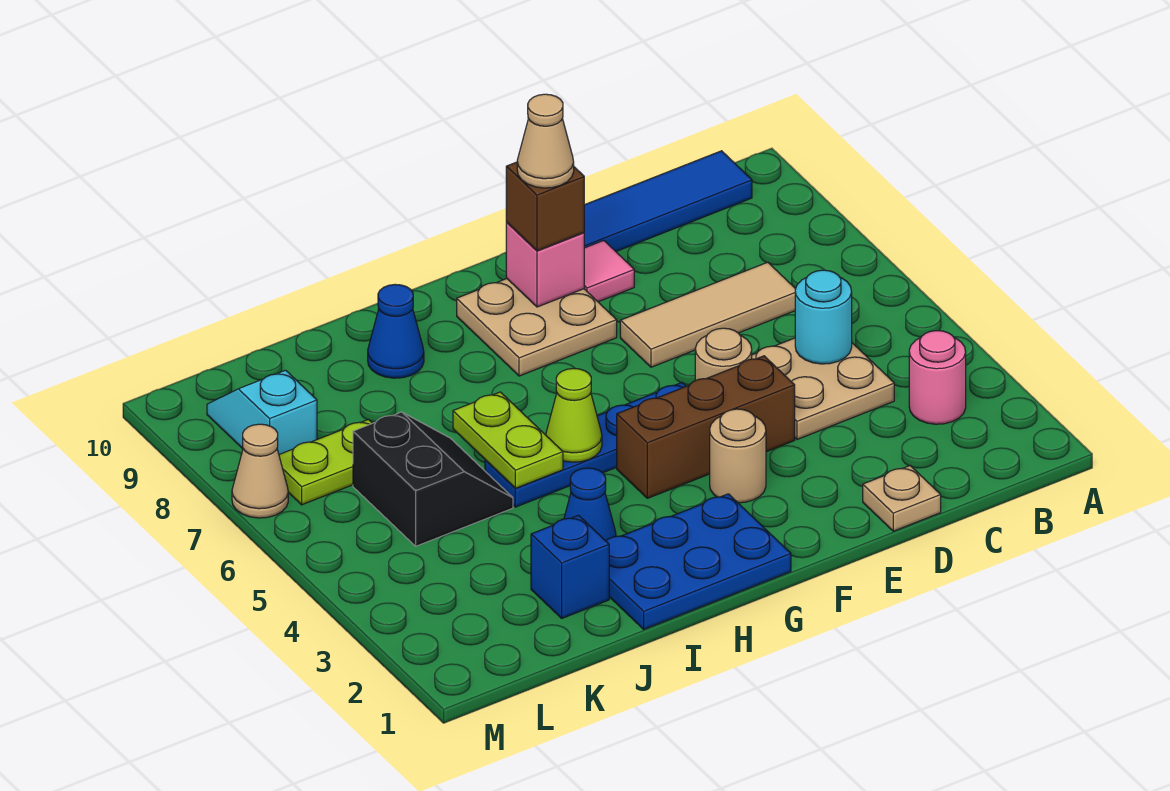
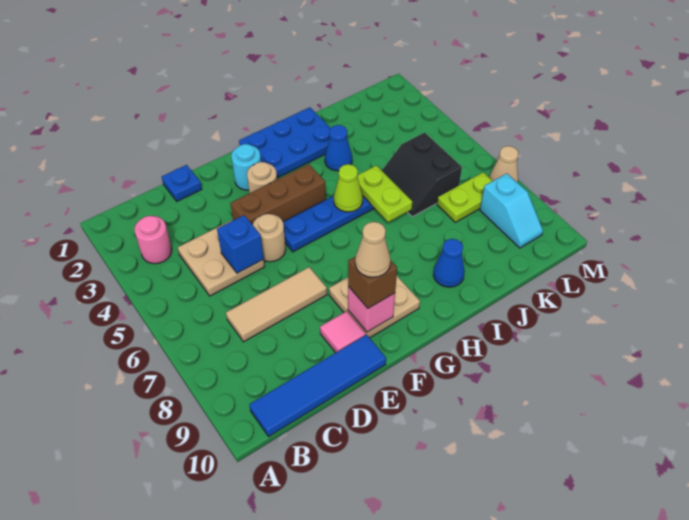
cyan 1x1 round brick [795,270,852,364] -> cyan 1x1 round brick moved to [231,144,261,190]
tan 1x1 plate [863,466,941,531] -> blue 1x1 plate [162,165,202,201]
blue 1x1 brick [531,515,609,618] -> blue 1x1 brick moved to [217,215,263,273]

